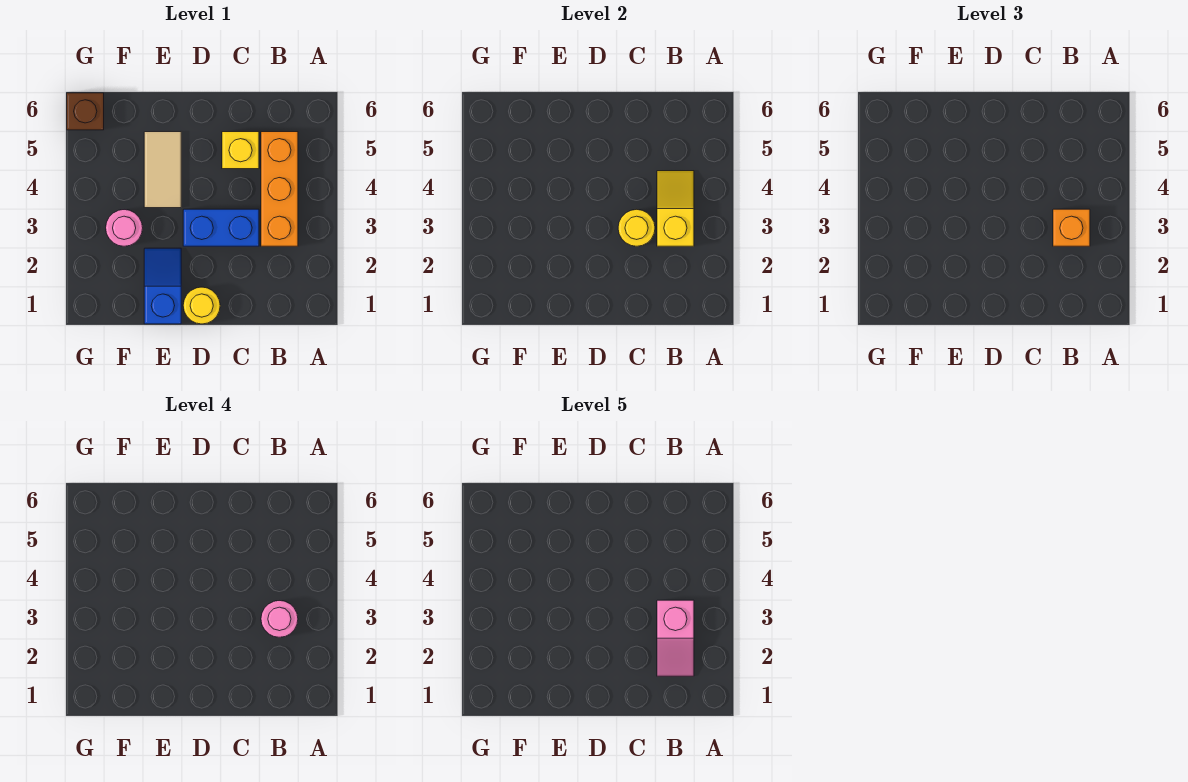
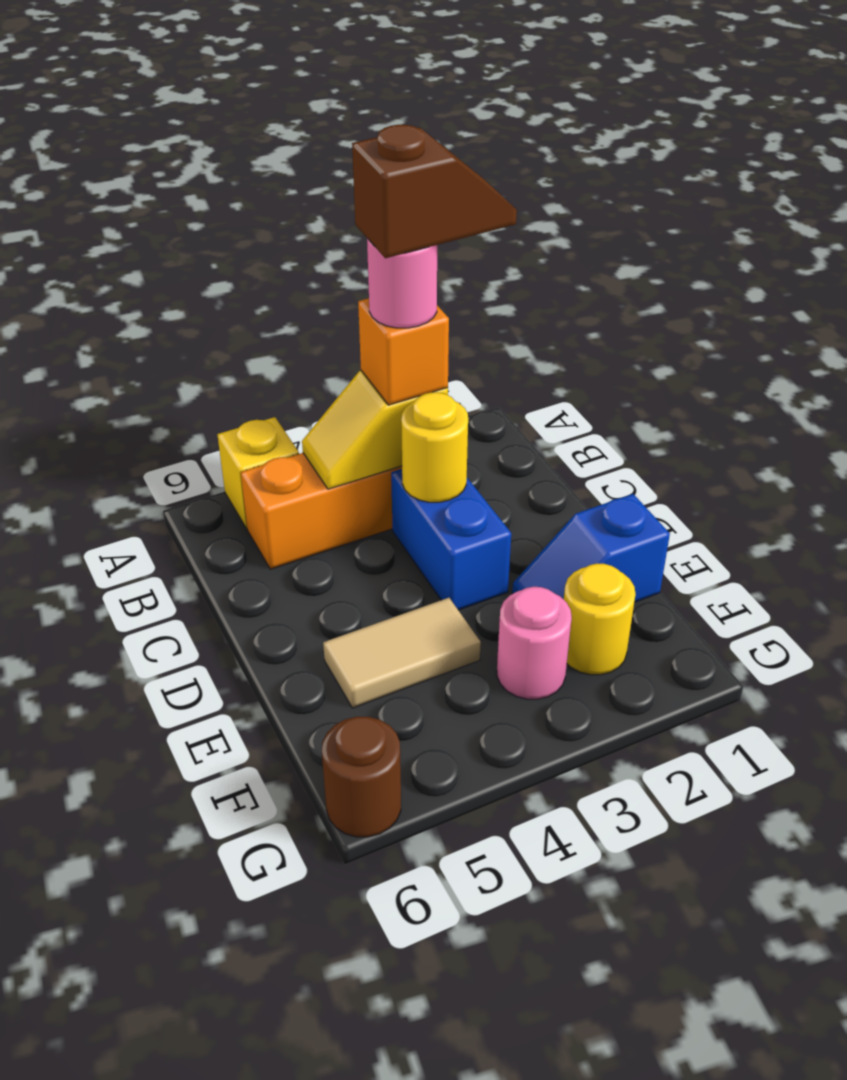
pink 1x2 slope [657,600,694,676] -> brown 1x2 slope [352,125,517,258]
yellow 1x1 brick [222,132,259,169] -> yellow 1x1 brick moved to [217,417,299,529]
yellow 1x1 round brick [183,287,220,324] -> yellow 1x1 round brick moved to [564,563,636,675]
brown 1x1 brick [67,93,104,130] -> brown 1x1 round brick [322,717,401,837]

